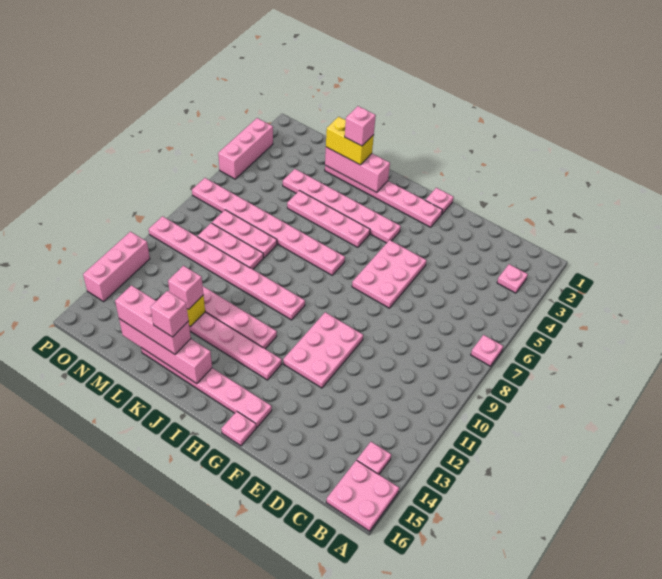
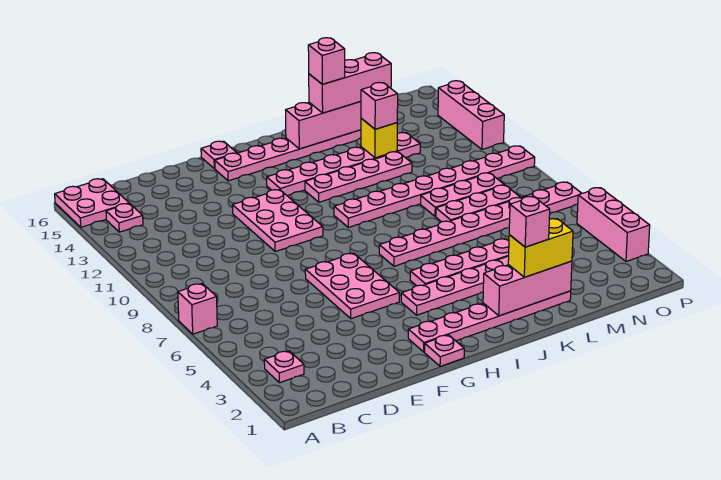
pink 1x1 plate [471,335,503,366] -> pink 1x1 brick [178,283,217,334]

